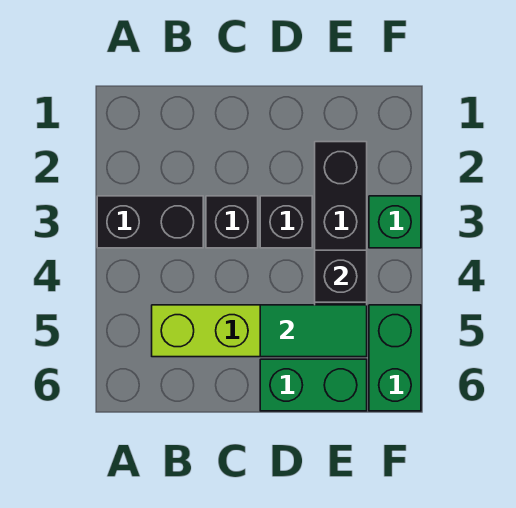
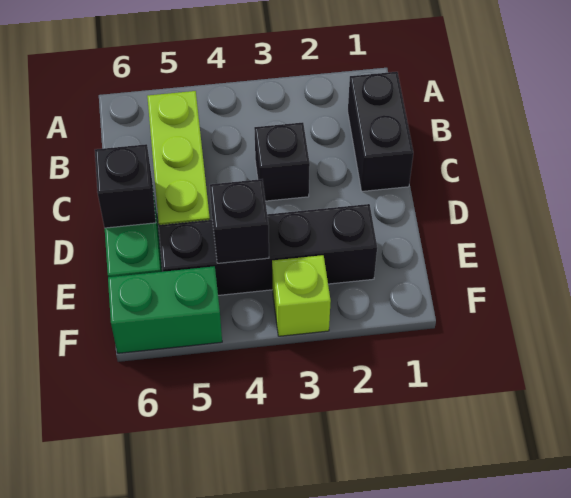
black 1x2 brick [97,196,203,248] -> black 1x2 brick moved to [348,72,413,191]
black 1x1 brick [260,196,312,248] -> black 1x1 brick moved to [95,144,156,228]
green 1x2 tile [260,305,367,357] -> none
green 1x1 brick [369,196,421,248] -> lime 1x1 brick [272,255,331,336]

